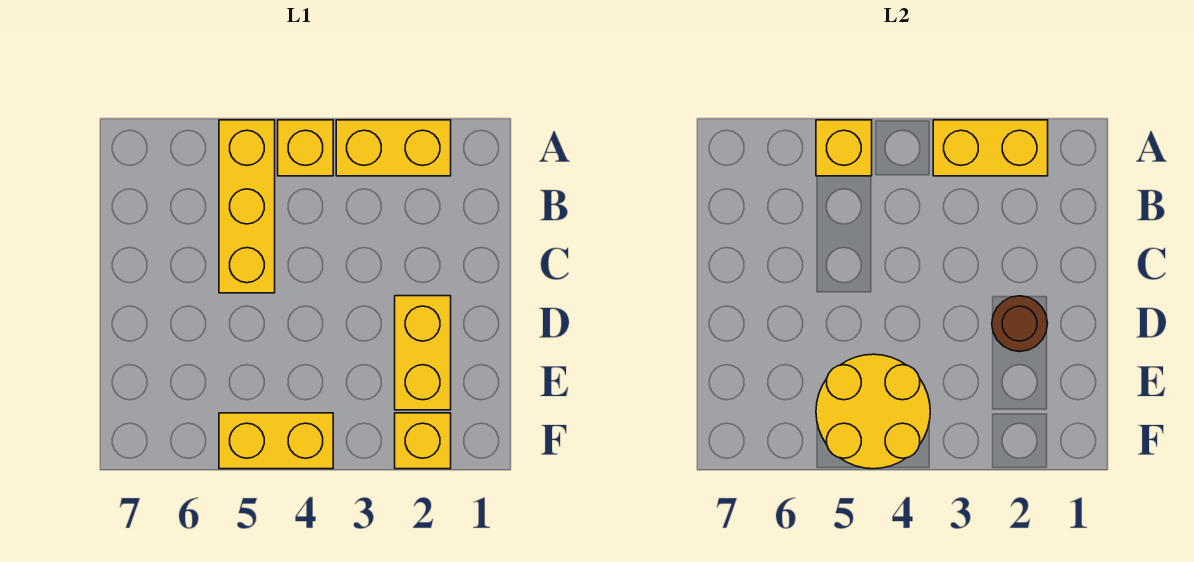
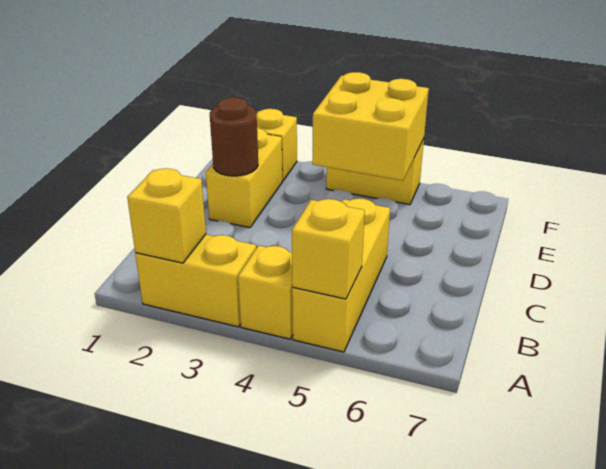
yellow 1x2 brick [933,120,1048,176] -> yellow 1x1 brick [127,168,206,263]
yellow 2x2 round brick [816,354,930,469] -> yellow 2x2 brick [312,72,429,181]

